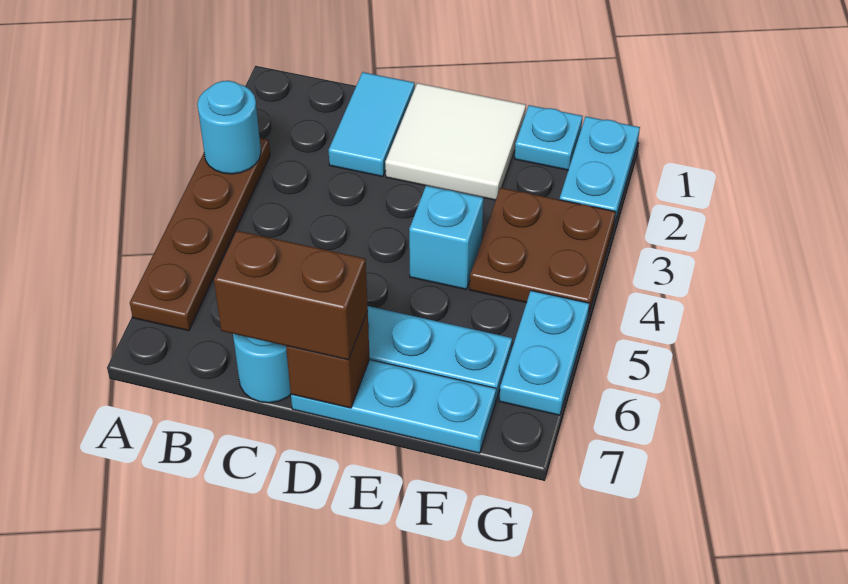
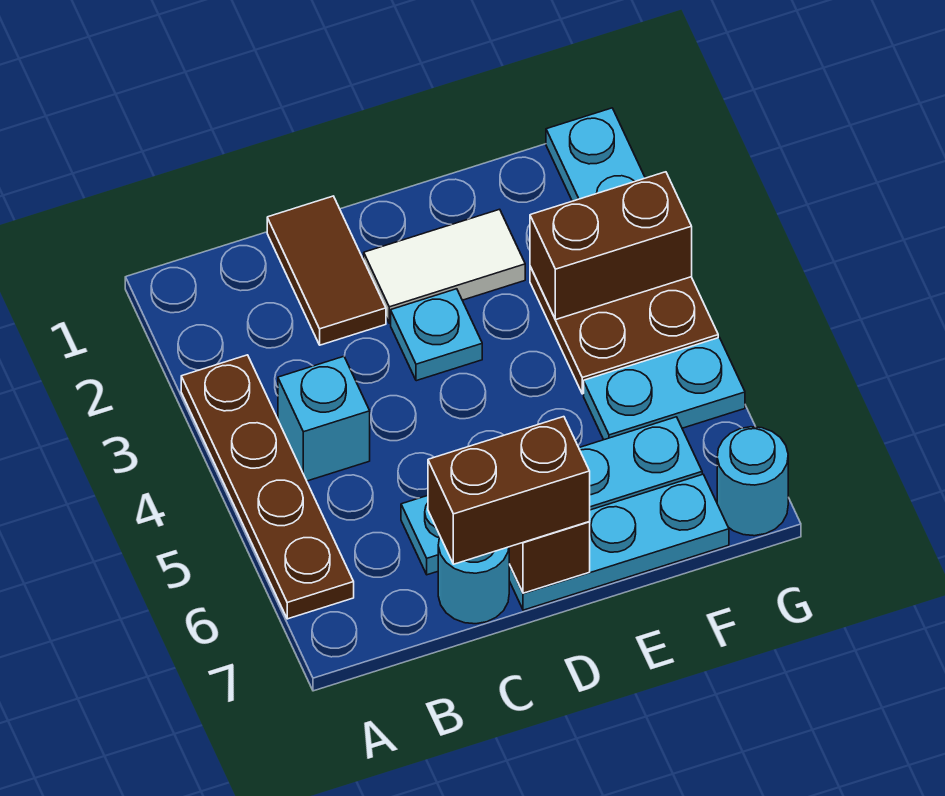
cyan 1x1 round brick [197,81,261,174] -> cyan 1x1 round brick moved to [717,427,788,536]
cyan 1x2 tile [329,72,415,177] -> brown 1x2 tile [267,196,386,345]
white 2x2 tile [385,83,526,200] -> white 1x2 tile [364,209,525,323]
cyan 1x1 brick [409,186,483,290] -> cyan 1x1 brick moved to [278,356,370,481]
cyan 1x1 plate [515,105,583,170] -> cyan 1x1 plate moved to [391,289,482,381]
none -> brown 1x2 brick [530,172,692,320]
cyan 1x2 plate [499,291,589,415] -> cyan 1x2 plate turned to [584,338,745,440]

